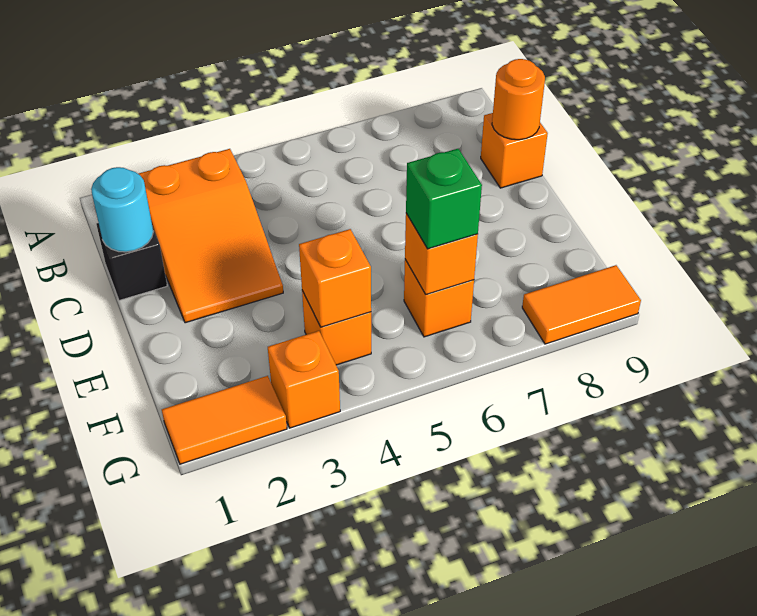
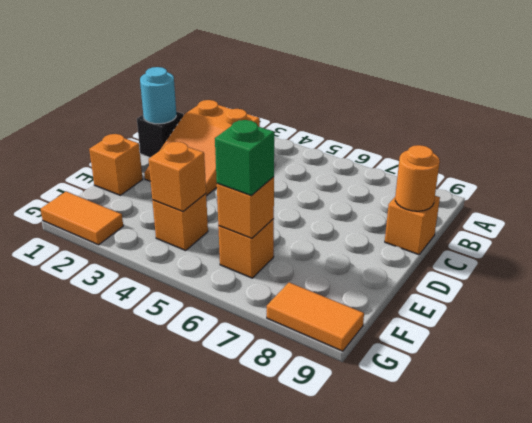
orange 1x1 brick [268,331,340,428] -> orange 1x1 brick moved to [89,134,143,195]

